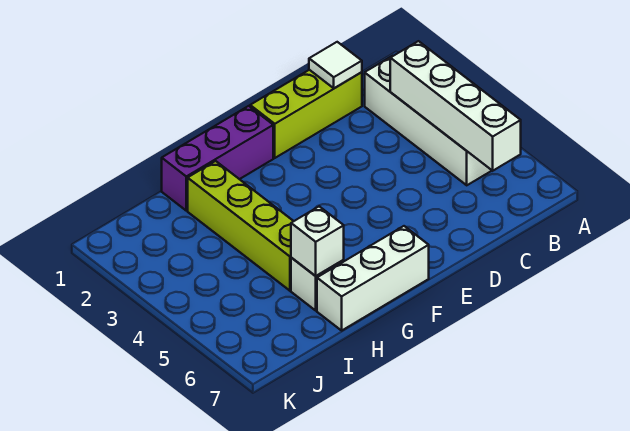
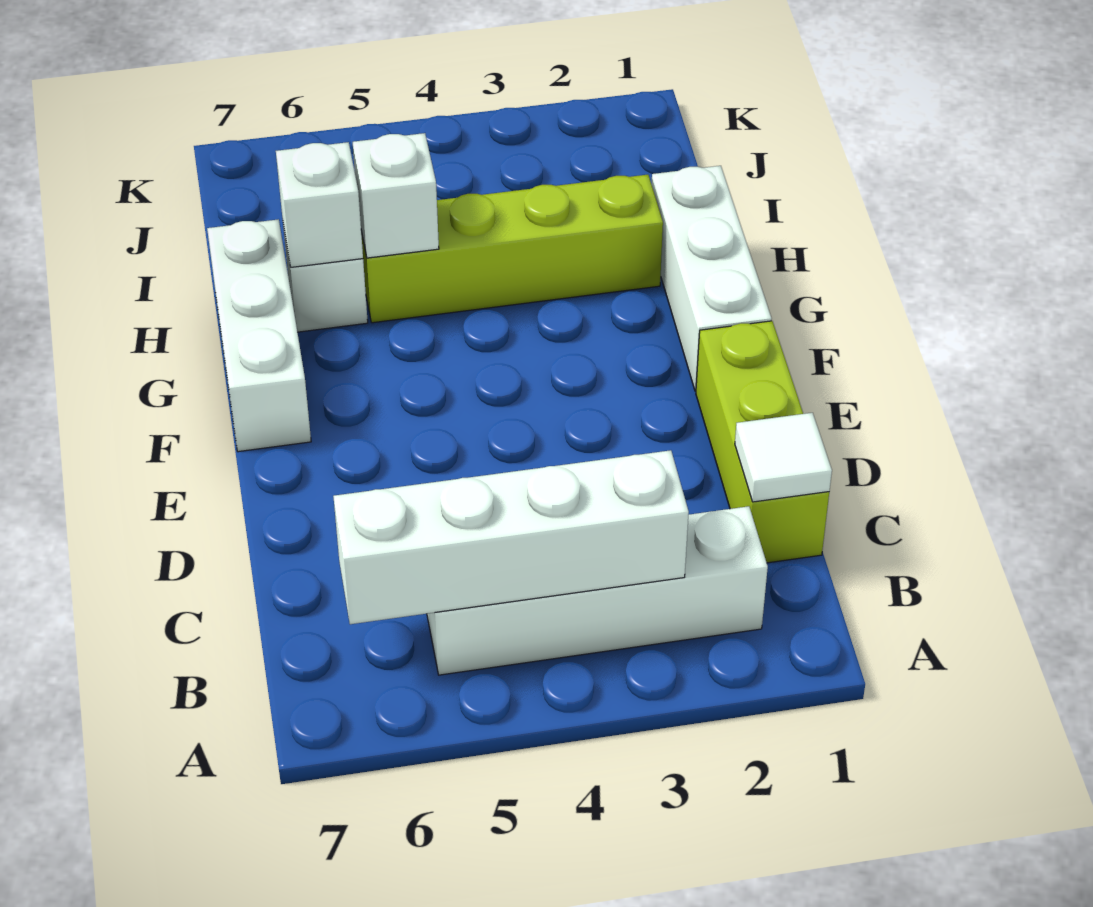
purple 1x3 brick [162,106,273,211] -> white 1x3 brick [652,166,772,391]
none -> white 1x1 brick [353,133,439,258]

